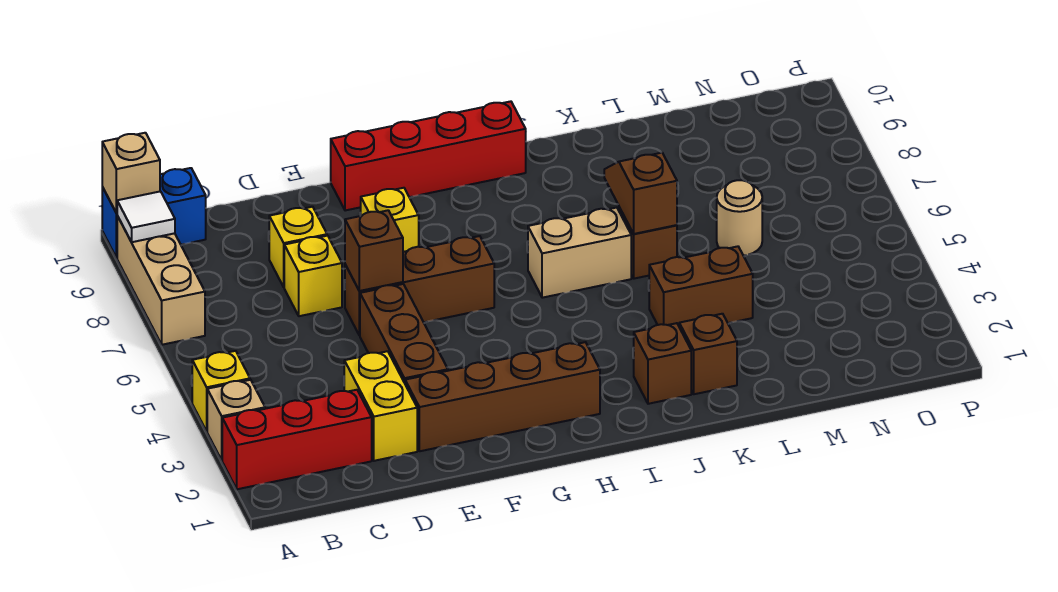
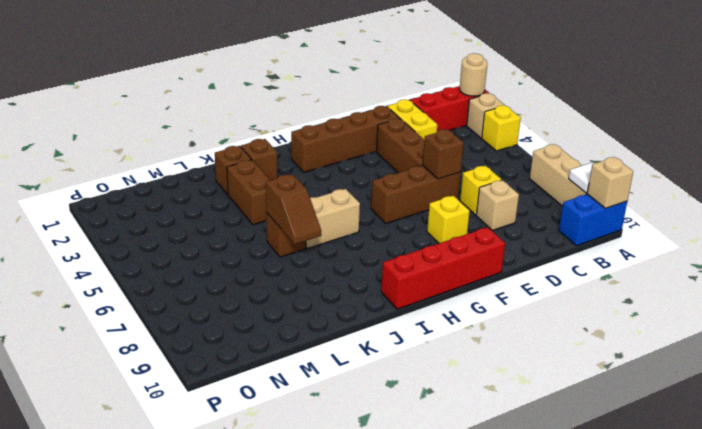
yellow 1x1 brick [269,207,327,287] -> tan 1x1 brick [476,180,519,230]
brown 1x2 brick [649,246,753,326] -> brown 1x2 brick turned to [227,160,271,225]
tan 1x1 round brick [717,180,762,256] -> tan 1x1 round brick moved to [459,53,487,96]

